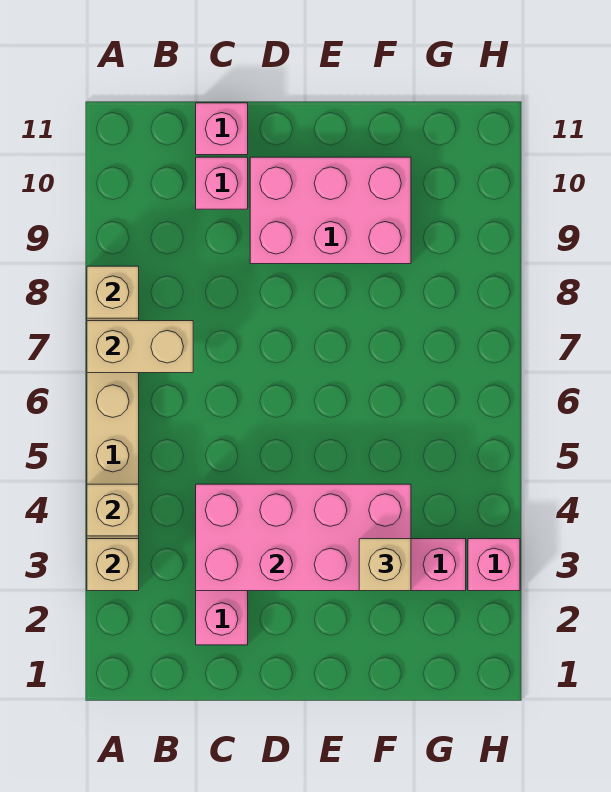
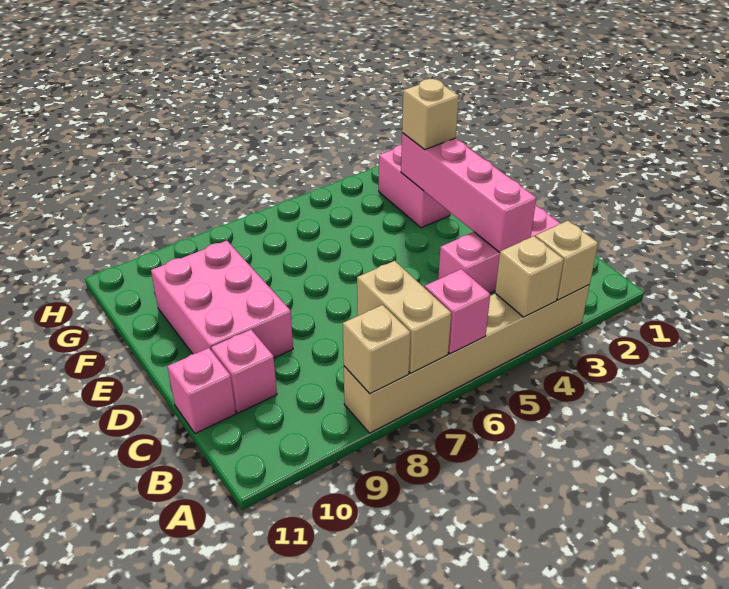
pink 2x4 brick [196,484,411,591] -> pink 1x4 brick [401,133,536,252]
pink 1x1 brick [468,539,520,591] -> pink 1x1 brick moved to [425,269,490,354]

